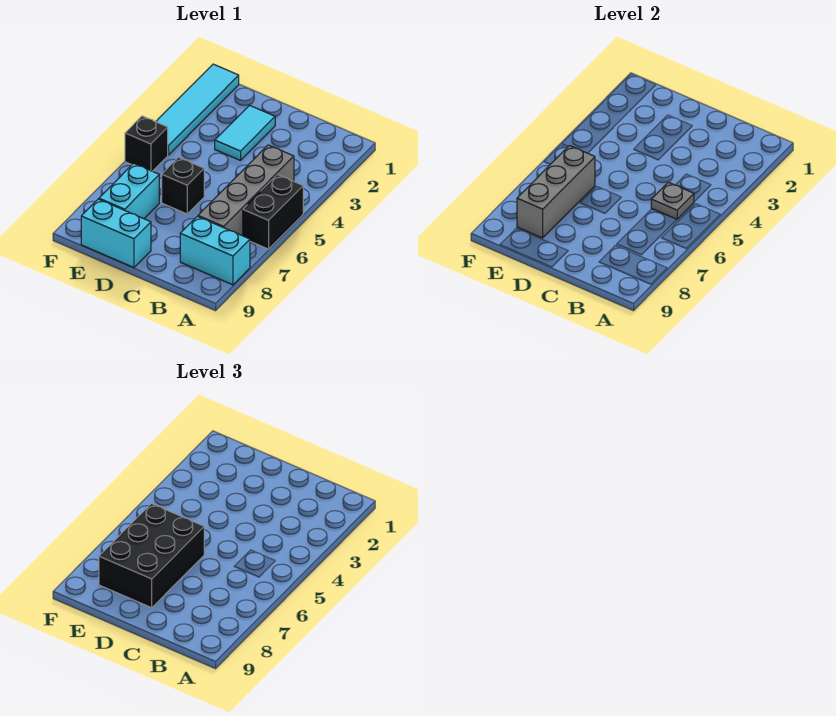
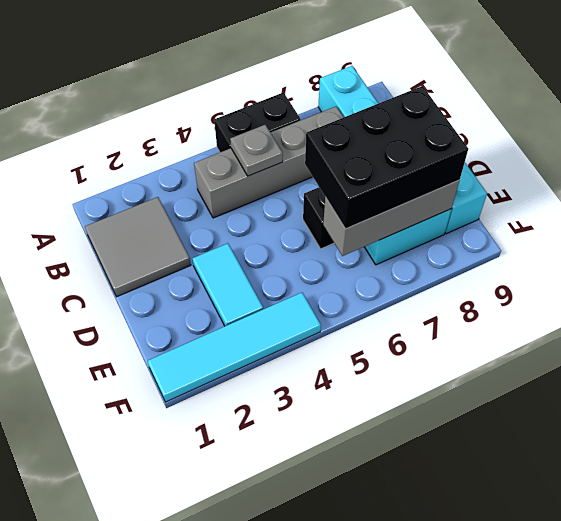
none -> grey 2x2 tile [85,197,191,297]
cyan 1x2 tile [215,105,275,161] -> cyan 1x2 tile turned to [192,243,263,326]
black 1x1 brick [125,116,168,171] -> none

